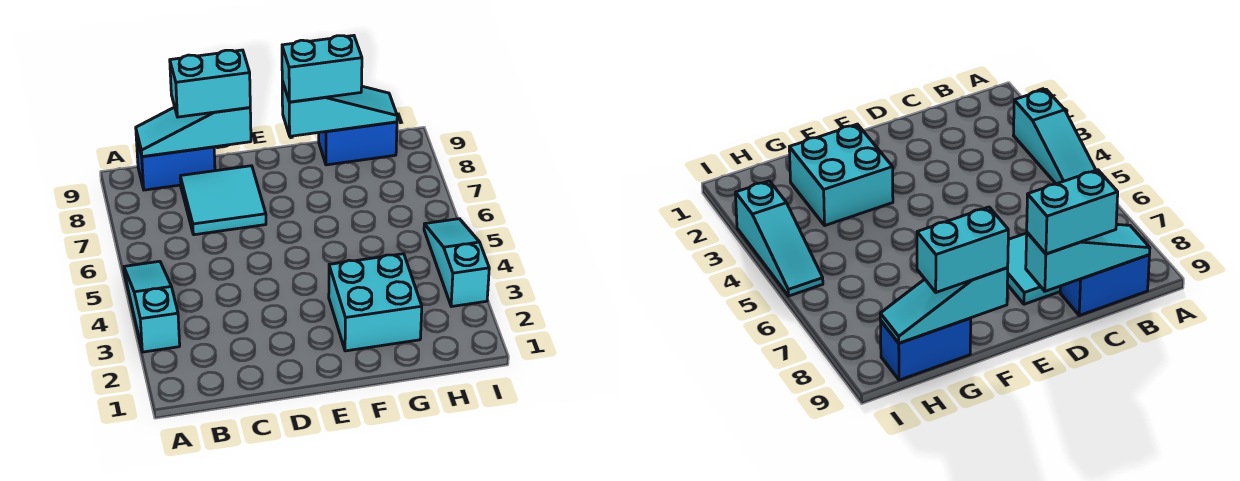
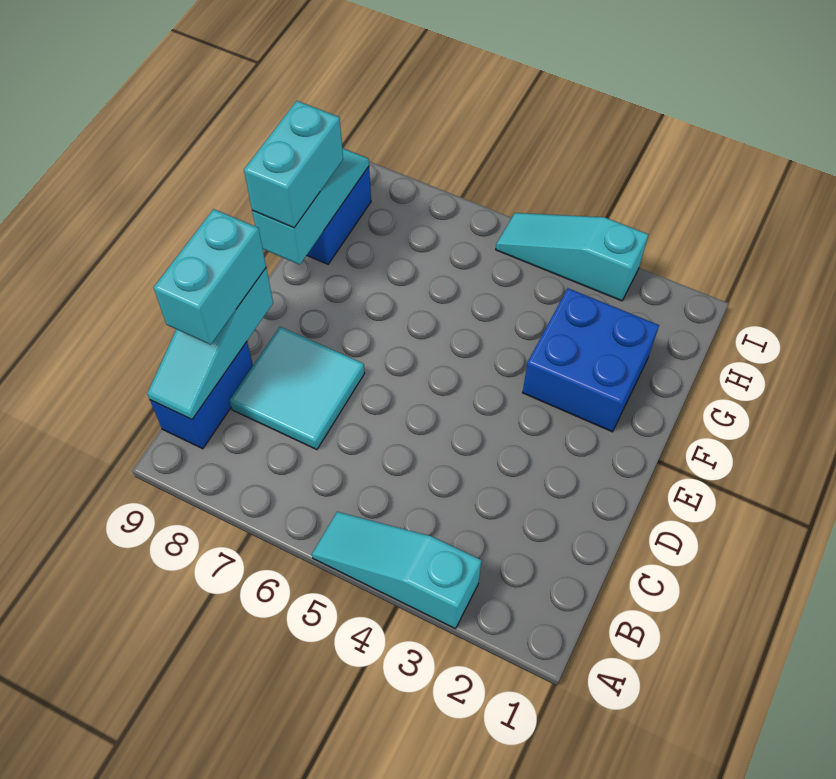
cyan 2x2 brick [329,254,422,351] -> blue 2x2 brick [523,288,659,432]

